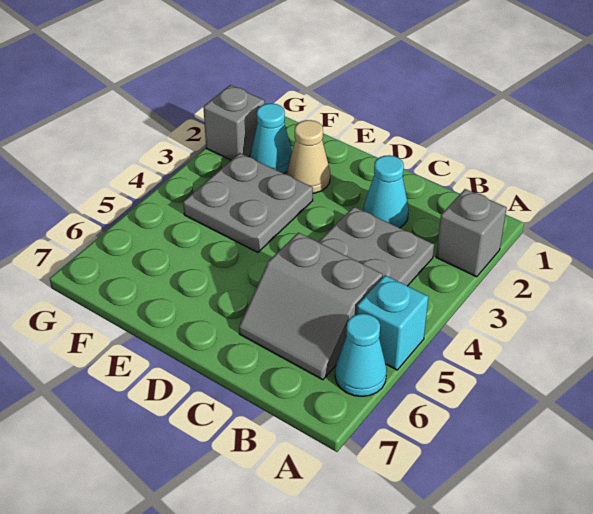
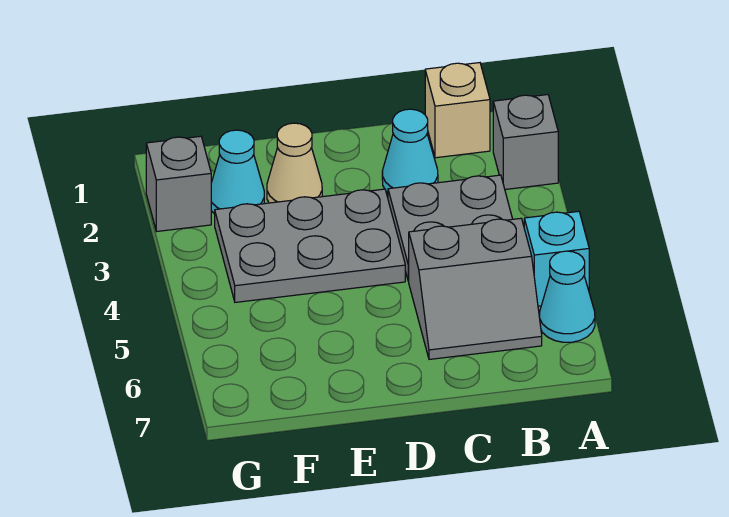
none -> tan 1x1 brick [425,63,490,158]
grey 2x2 plate [183,153,313,252] -> grey 2x3 plate [215,189,405,302]

